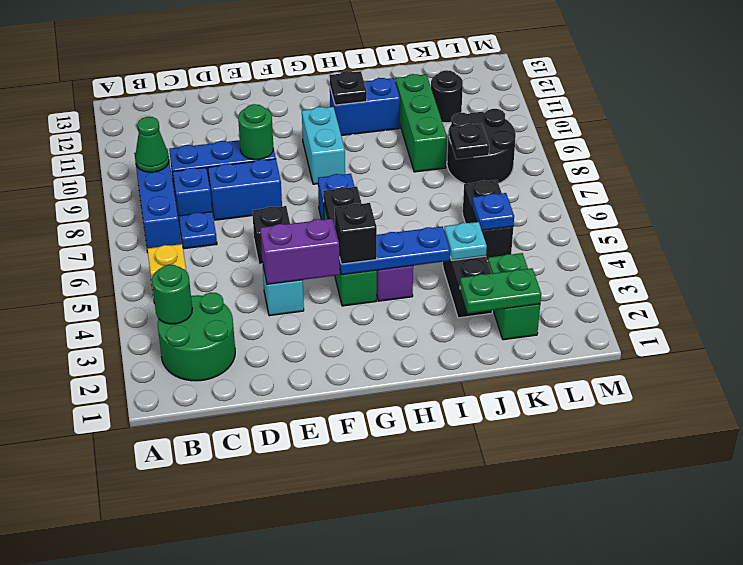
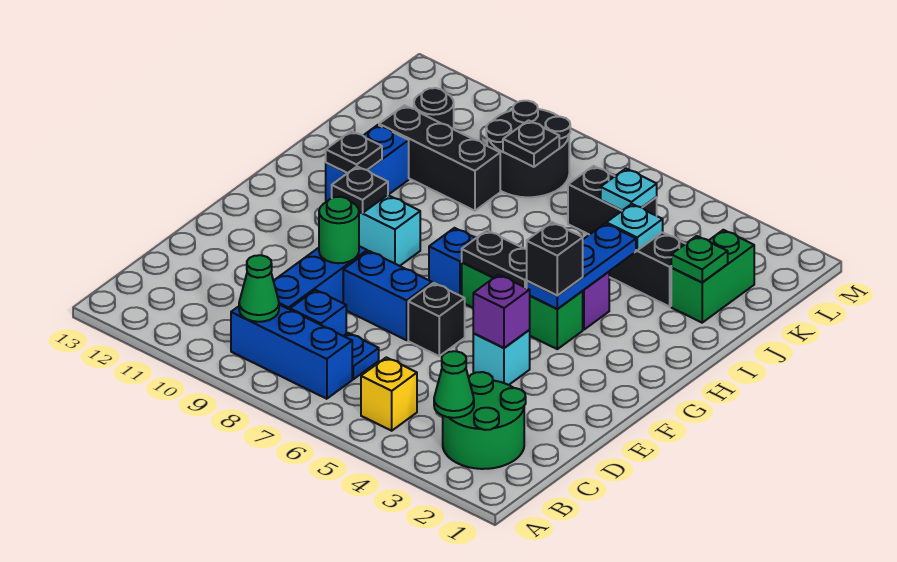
green 1x1 round brick [152,265,192,324] -> green 1x1 cone [434,351,474,418]
blue 1x2 brick [208,159,282,220] -> blue 1x2 brick turned to [343,251,432,340]
purple 1x2 brick [260,219,340,284] -> purple 1x1 brick [473,275,530,348]
none -> black 1x1 plate [332,167,388,213]
green 1x2 plate [460,268,541,313] -> green 1x1 plate [671,236,728,282]
green 1x3 brick [395,74,447,172] -> black 1x3 brick [379,105,500,211]
green 1x2 brick [488,253,540,340] -> green 1x2 brick turned to [671,230,754,323]
blue 1x1 plate [472,193,514,230] -> cyan 1x1 plate [601,169,657,211]

